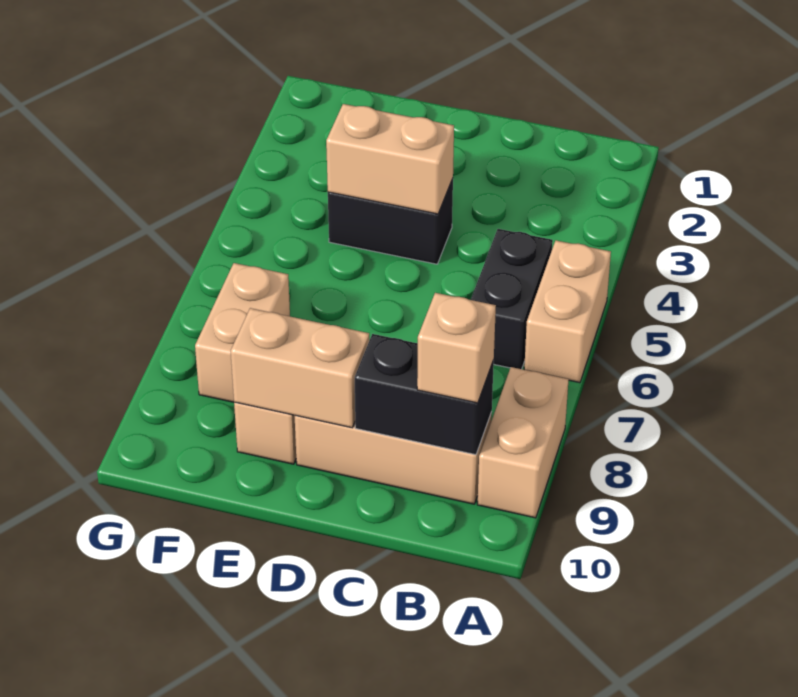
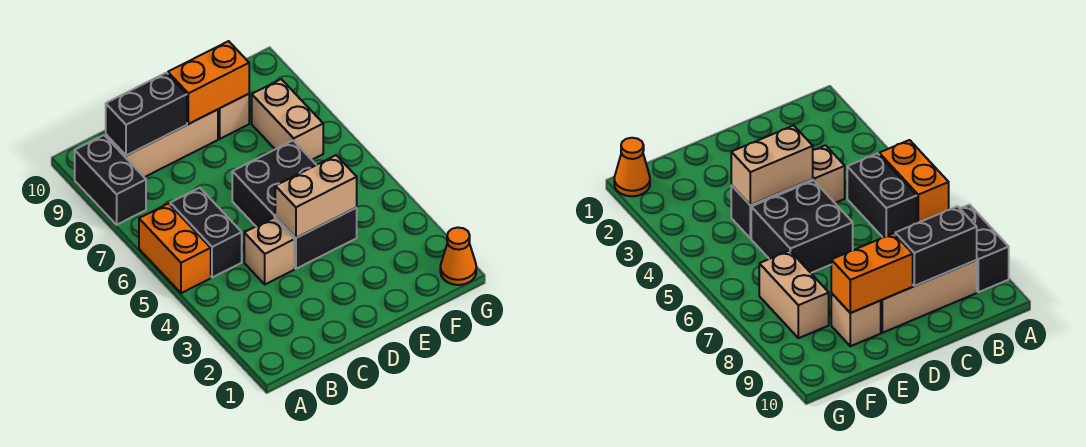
tan 1x2 brick [524,240,611,383] -> orange 1x2 brick [139,203,211,293]
tan 1x2 brick [477,367,569,518] -> black 1x2 brick [75,135,146,225]
tan 1x1 brick [417,293,496,403] -> tan 1x1 brick moved to [244,218,294,284]
none -> black 2x2 brick [232,141,316,226]
tan 1x2 brick [231,308,369,428] -> orange 1x2 brick [168,41,249,124]
none -> orange 1x1 cone [440,227,476,285]

